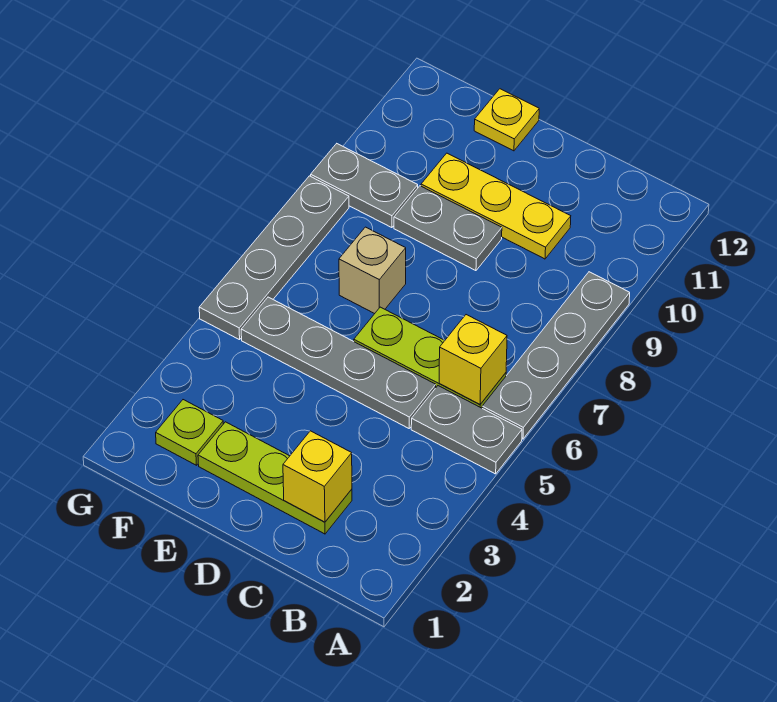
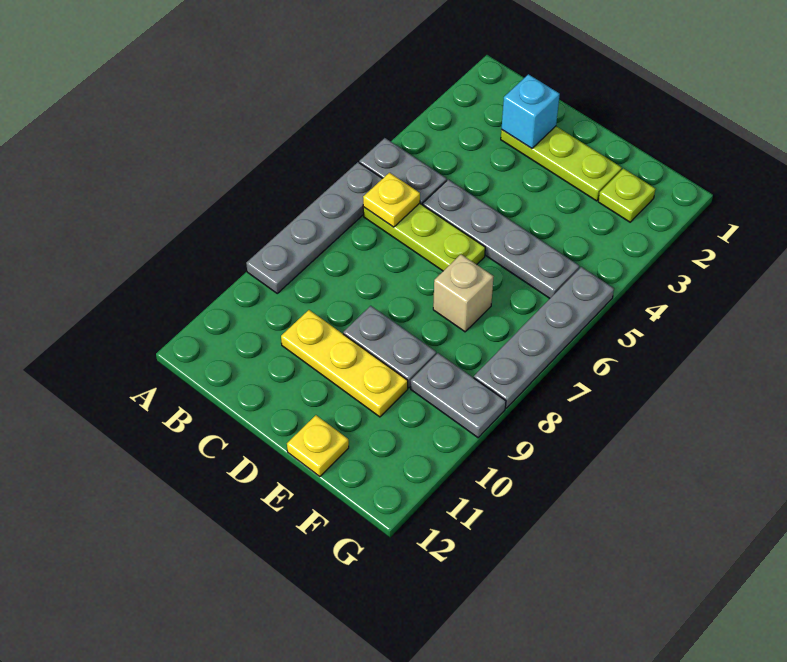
yellow 1x1 brick [439,315,507,404] -> yellow 1x1 plate [363,173,420,227]
yellow 1x1 brick [283,431,352,522] -> cyan 1x1 brick [502,74,560,148]

